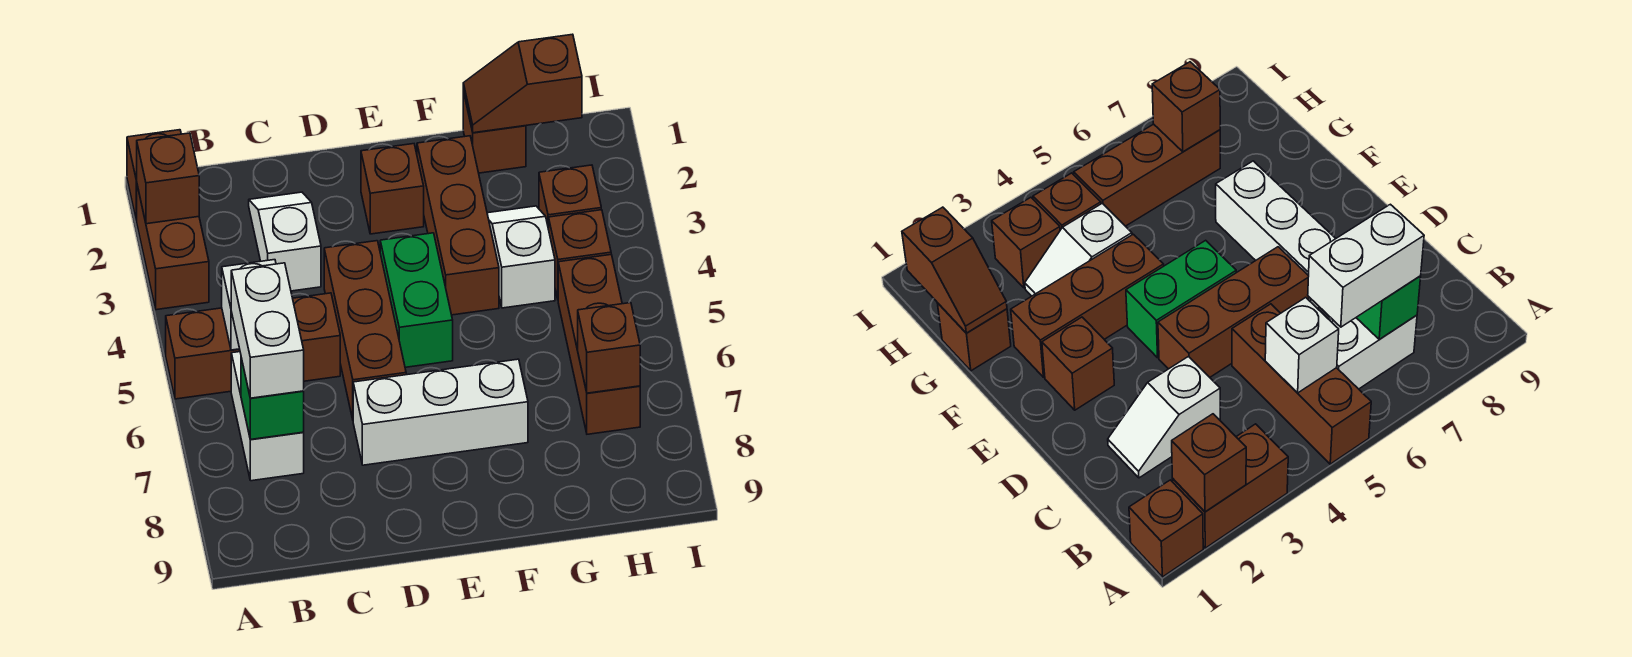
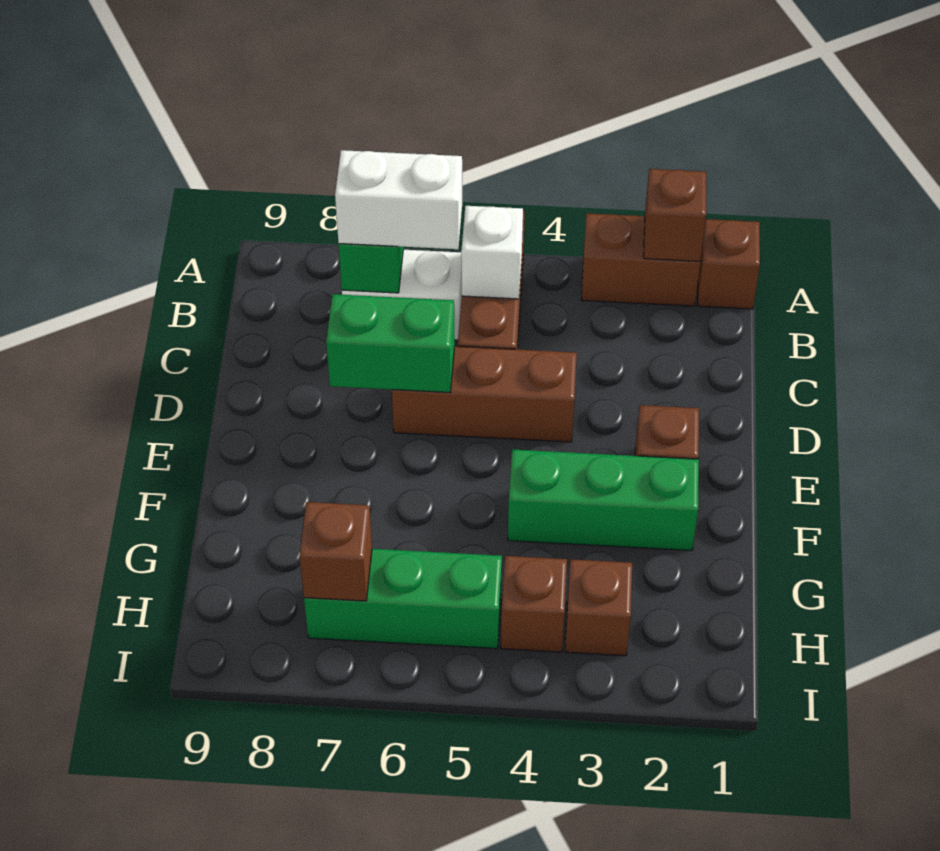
white 1x2 slope [249,192,321,291] -> none
white 1x3 brick [353,359,528,465] -> none
green 1x2 brick [380,233,453,367] -> green 1x2 brick moved to [326,294,455,392]
brown 1x3 brick [417,136,499,315] -> green 1x3 brick [508,449,699,550]
brown 1x1 brick [463,91,526,173] -> none
brown 1x2 slope [463,34,582,133] -> none
white 1x2 slope [487,206,555,308] -> none
brown 1x3 brick [558,254,640,434] -> green 1x3 brick [304,549,502,649]

